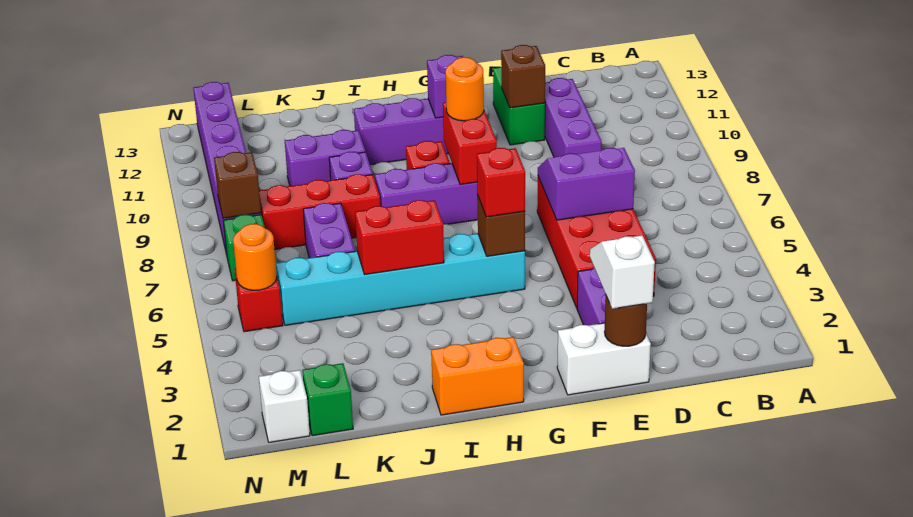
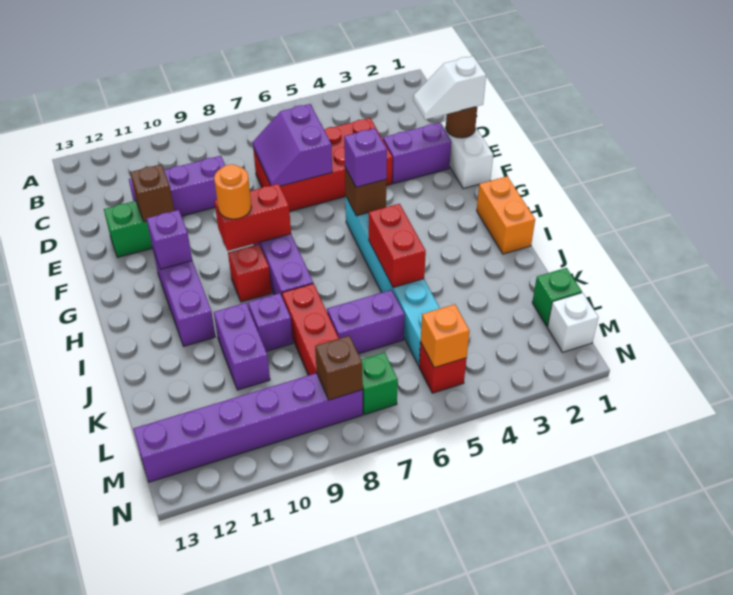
red 1x1 brick [477,148,525,217] -> purple 1x1 brick [344,128,387,187]
orange 1x1 round brick [233,224,277,290] -> orange 1x1 brick [421,304,470,368]

